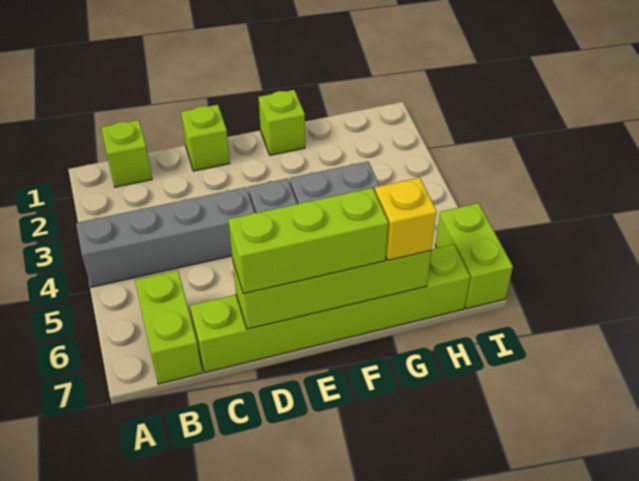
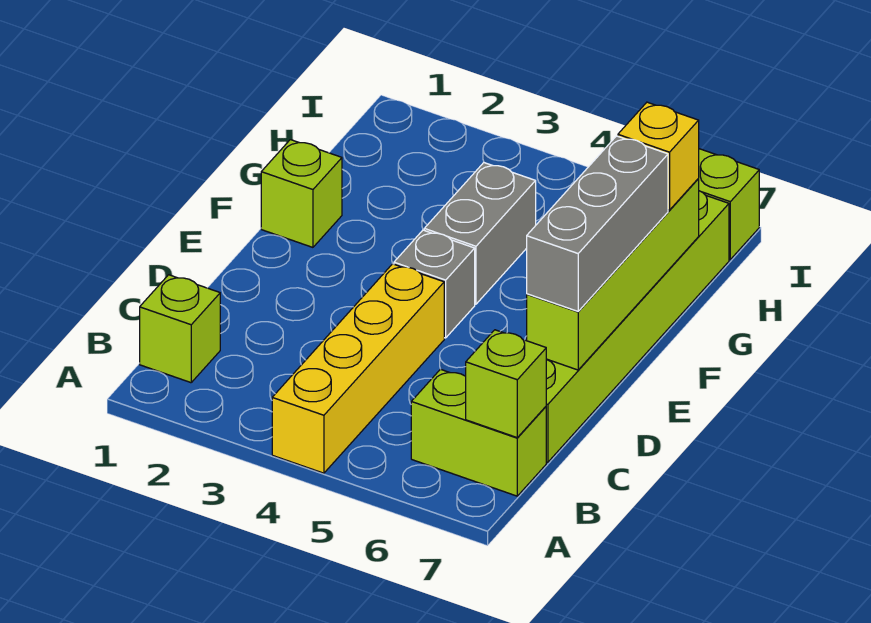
grey 1x4 brick [76,187,255,287] -> yellow 1x4 brick [272,264,444,473]
lime 1x1 brick [181,105,230,171] -> lime 1x1 brick moved to [466,330,546,437]
lime 1x3 brick [228,188,388,294] -> grey 1x3 brick [527,136,668,311]

